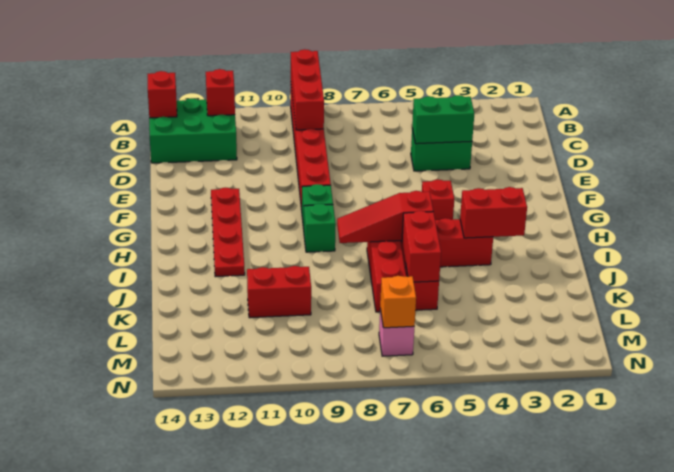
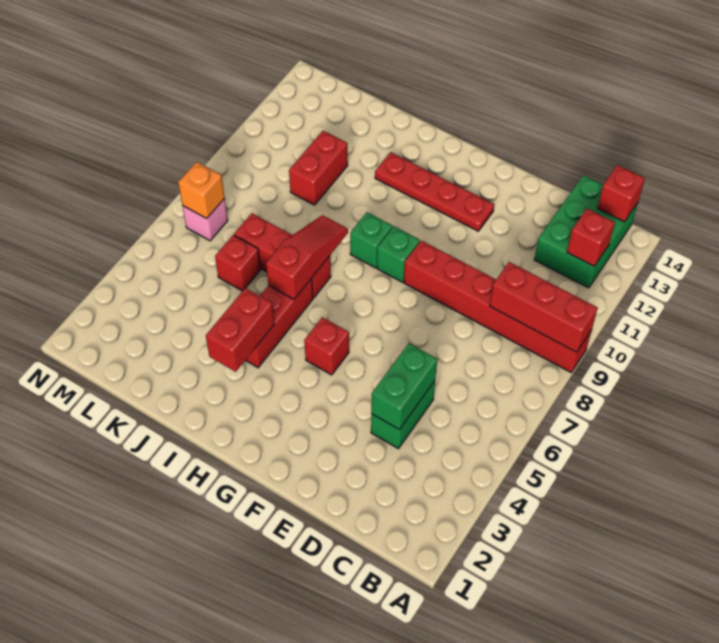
red 1x2 brick [402,211,441,282] -> none

